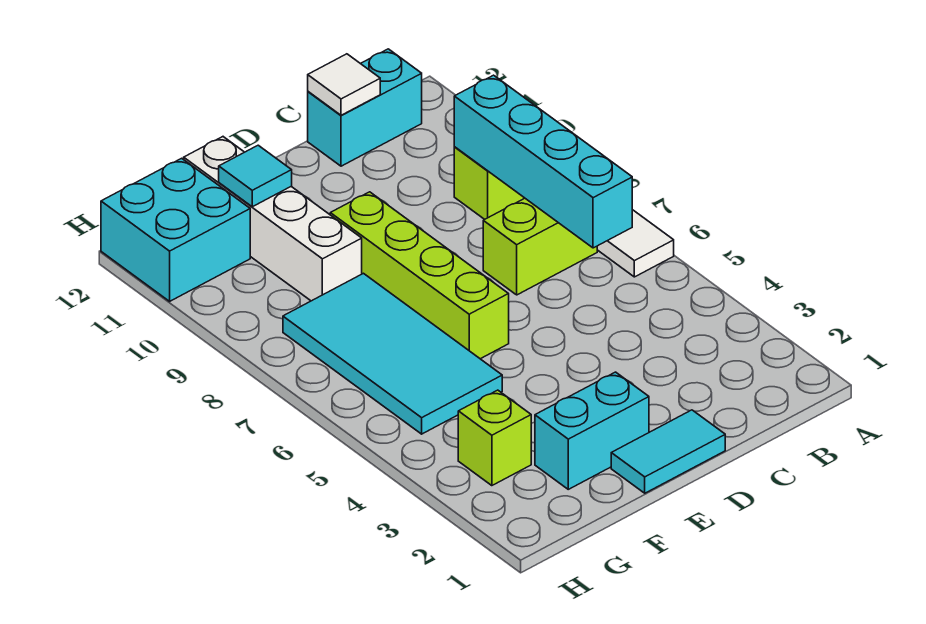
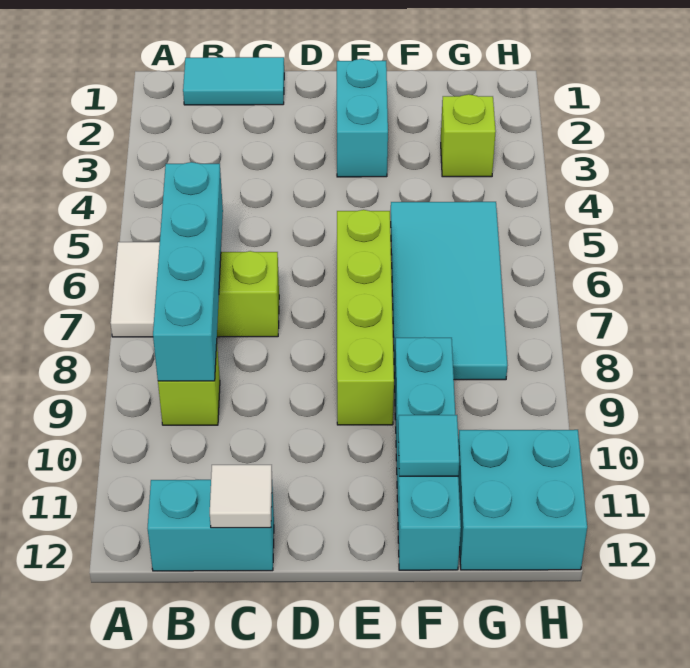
cyan 1x2 tile [611,410,725,493] -> cyan 1x2 tile moved to [183,57,284,105]
cyan 1x2 brick [535,372,649,489] -> cyan 1x2 brick turned to [337,59,388,177]
white 1x4 brick [184,137,362,301] -> cyan 1x4 brick [395,337,461,570]

